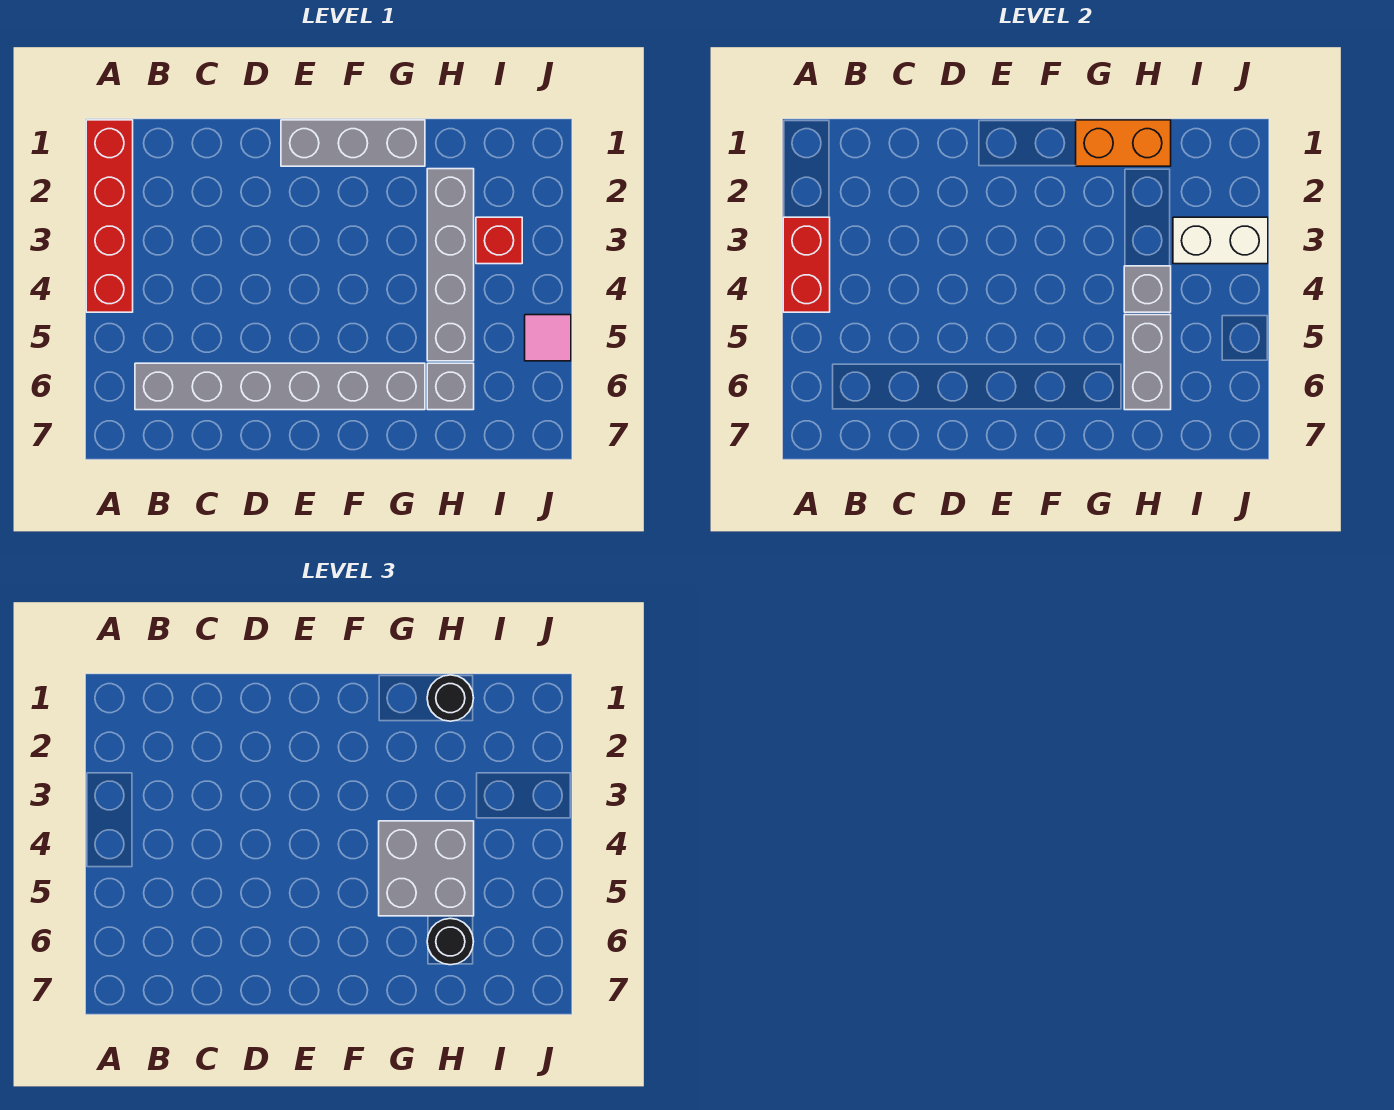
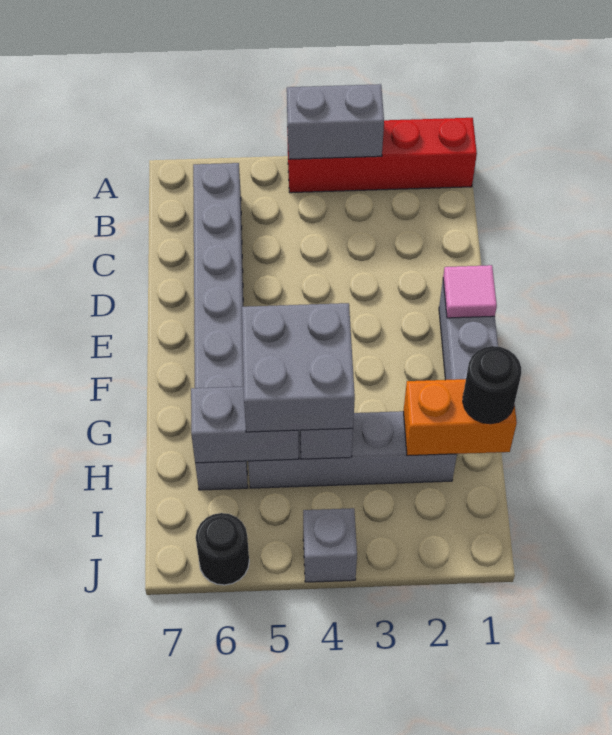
red 1x2 brick [783,217,830,312] -> grey 1x2 brick [287,84,384,159]
orange 1x2 brick [1076,120,1171,166] -> orange 1x2 brick turned to [403,379,517,456]
black 1x1 round brick [427,918,474,965] -> black 1x1 round brick moved to [196,513,249,585]
red 1x1 brick [476,217,522,264] -> none
white 1x2 brick [1173,217,1268,264] -> none
none -> grey 1x1 brick [303,508,357,582]
pink 1x1 tile [525,315,571,361] -> pink 1x1 tile moved to [443,265,497,318]

